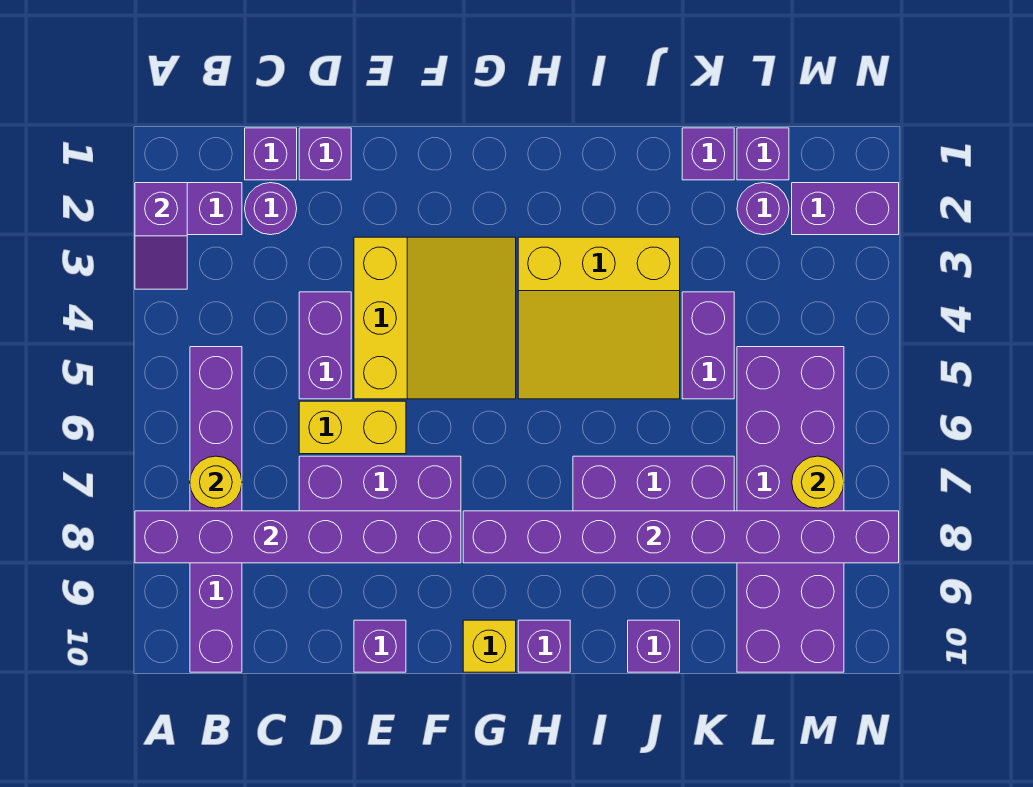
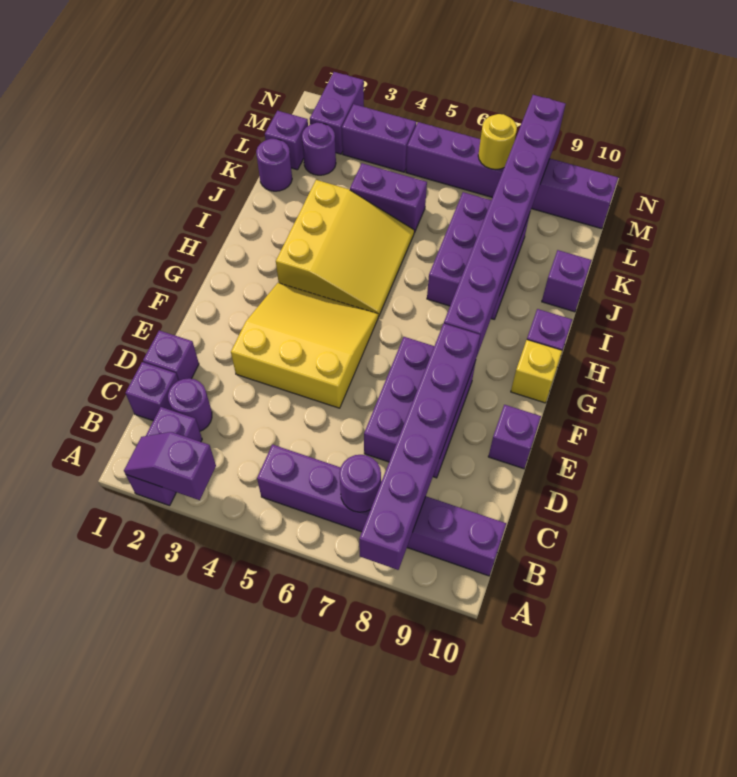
purple 1x2 slope [135,183,187,289] -> purple 1x2 slope turned to [124,432,216,500]
yellow 1x1 round brick [190,456,242,508] -> purple 1x1 round brick [339,455,381,512]
purple 1x2 brick [299,292,351,399] -> purple 1x2 brick moved to [342,104,416,172]
yellow 1x2 brick [299,401,406,454] -> none
purple 1x1 brick [682,128,734,180] -> purple 1x1 round brick [256,139,292,191]
purple 2x6 brick [737,347,844,672] -> purple 1x6 brick [406,122,618,229]

